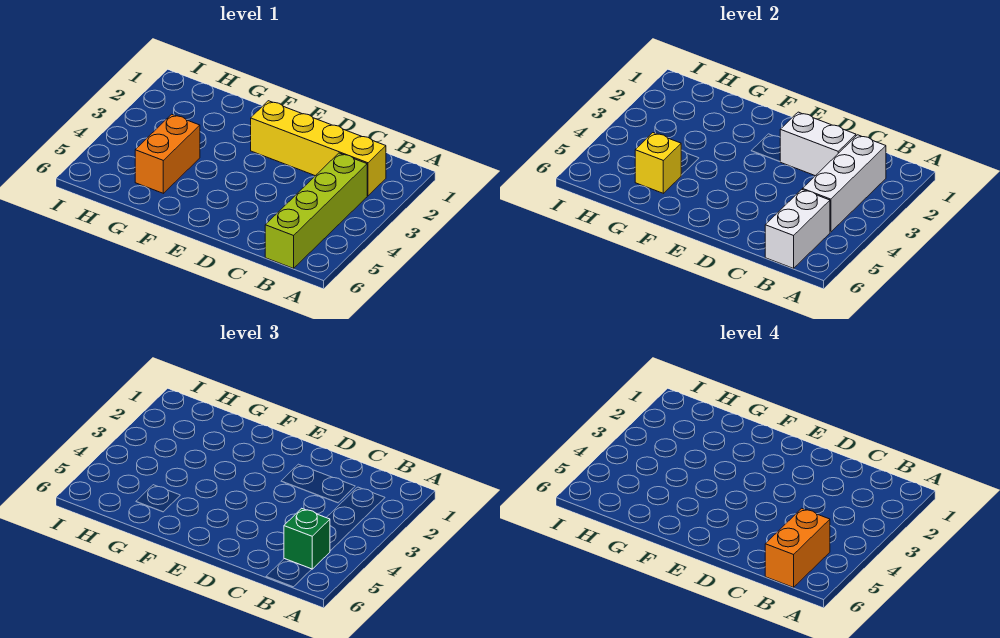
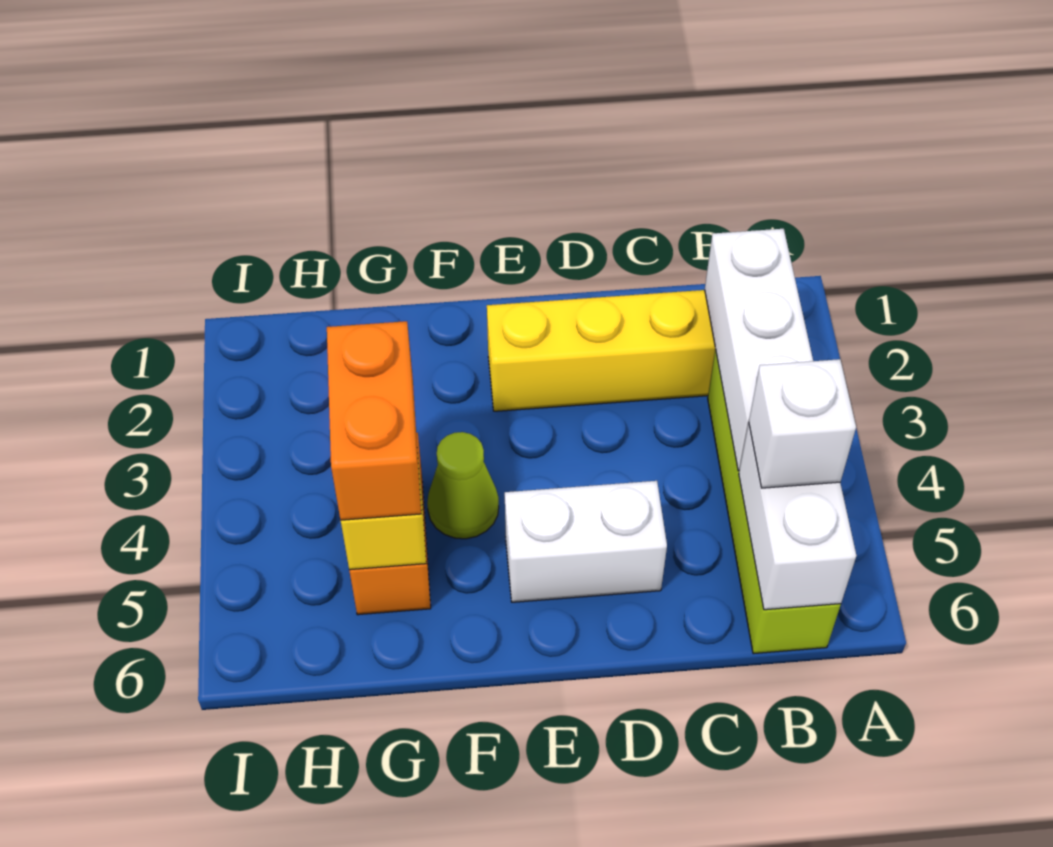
green 1x1 brick [284,508,330,569] -> white 1x1 brick [749,359,856,488]
orange 1x2 brick [765,508,830,587] -> orange 1x2 brick moved to [327,321,421,520]
white 1x2 brick [780,112,856,176] -> white 1x2 brick moved to [505,481,667,602]
none -> lime 1x1 cone [427,432,499,539]

